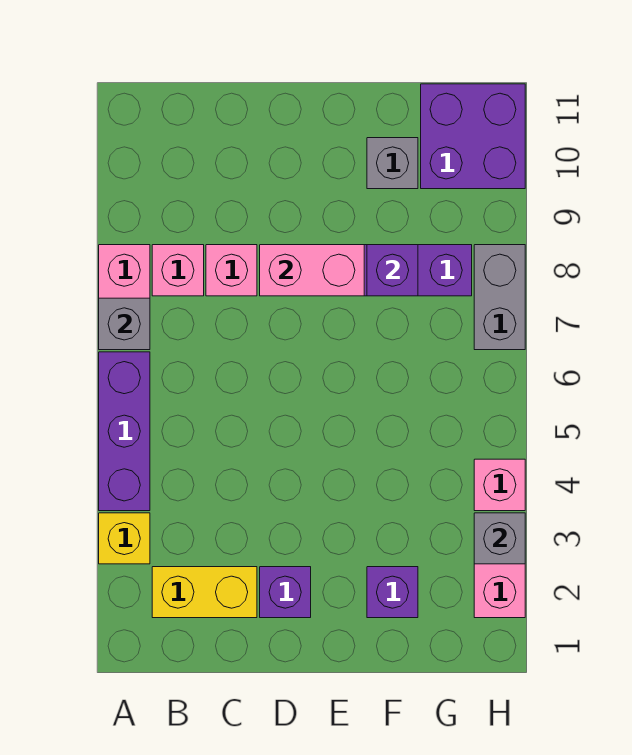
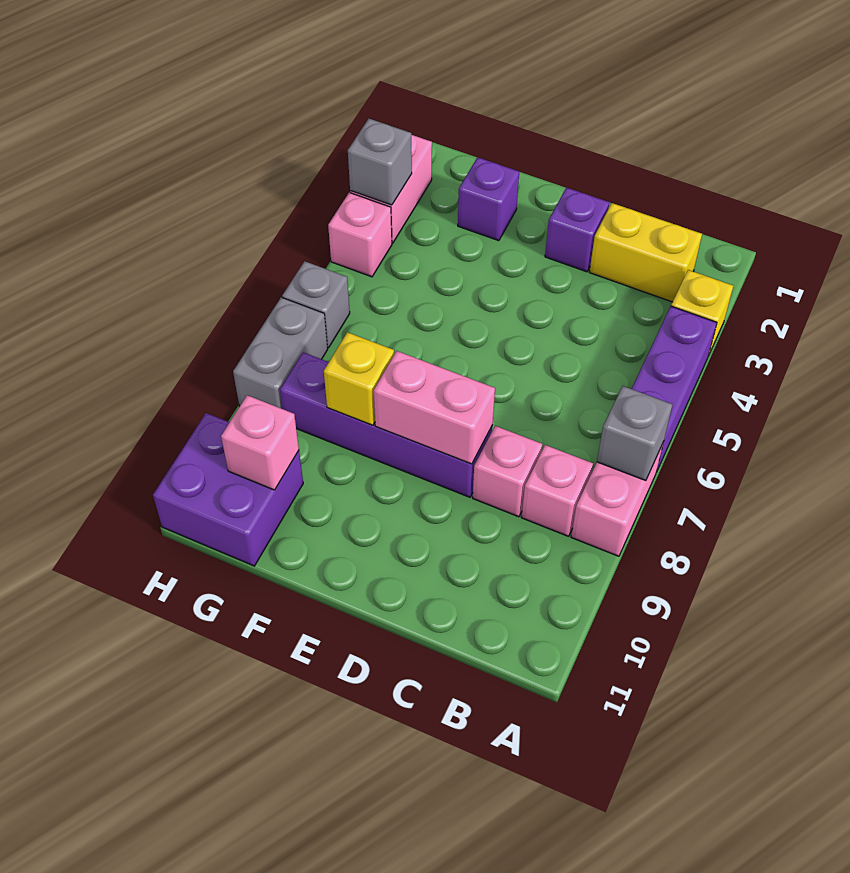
purple 1x1 brick [367,245,418,296] -> yellow 1x1 brick [324,332,394,425]
grey 1x1 brick [367,138,418,189] -> grey 1x1 brick moved to [282,261,350,348]
none -> pink 1x1 brick [221,395,299,490]

